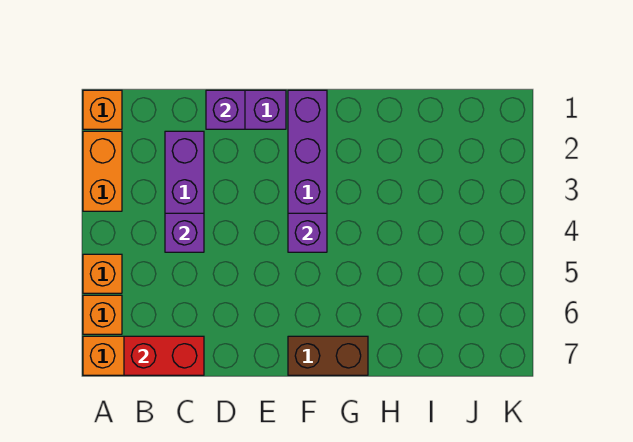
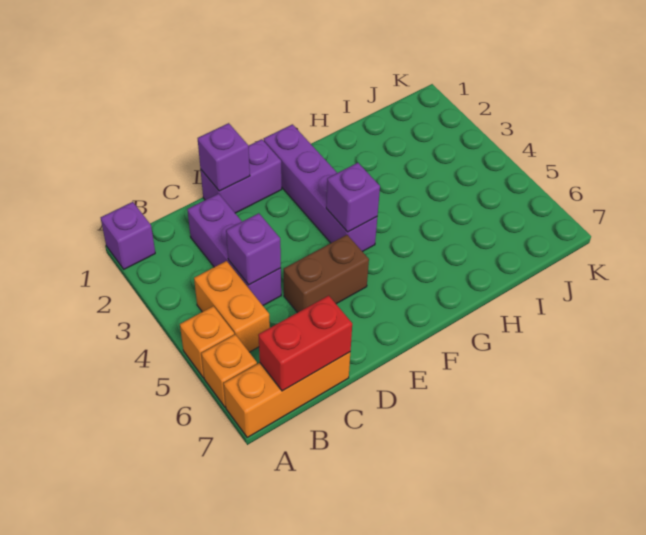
orange 1x1 brick [83,90,122,129] -> purple 1x1 brick [101,202,155,269]
orange 1x2 brick [83,131,122,211] -> orange 1x2 brick moved to [194,261,270,352]
brown 1x2 brick [288,336,368,375] -> brown 1x2 brick moved to [284,235,369,313]

